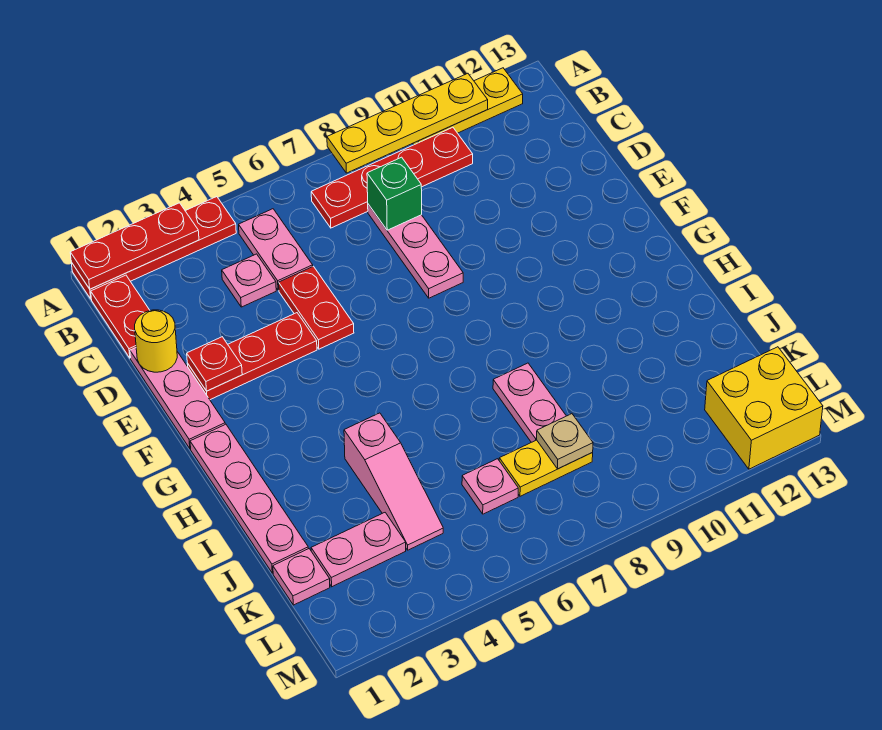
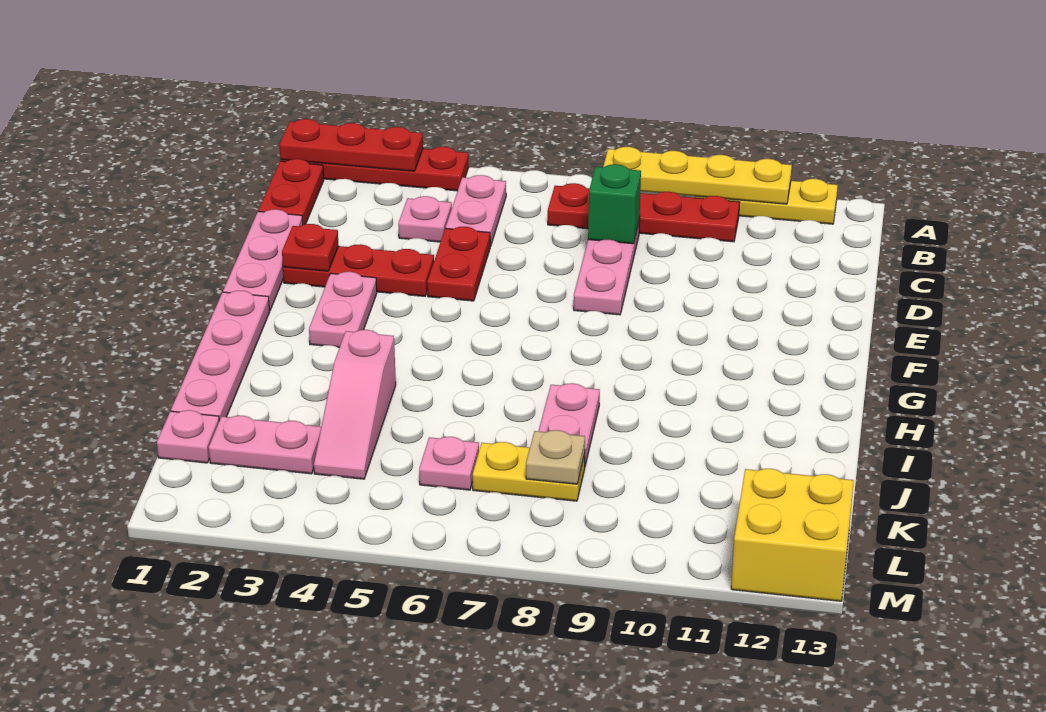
yellow 1x1 round brick [135,310,177,372] -> none
none -> pink 1x2 plate [309,272,377,347]

